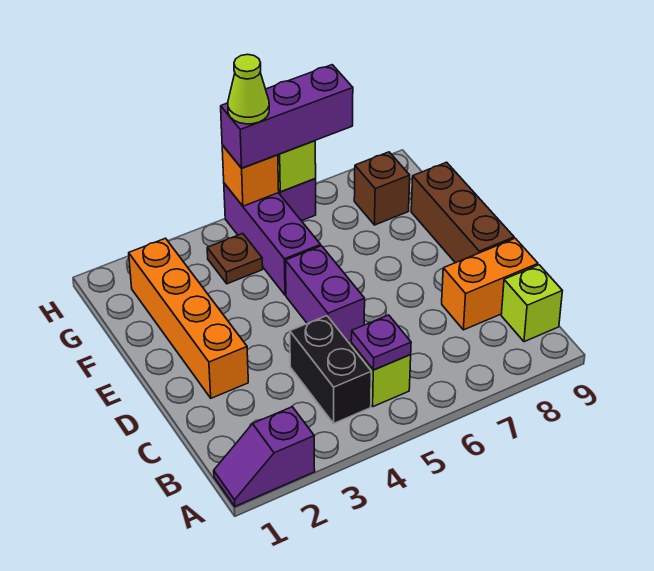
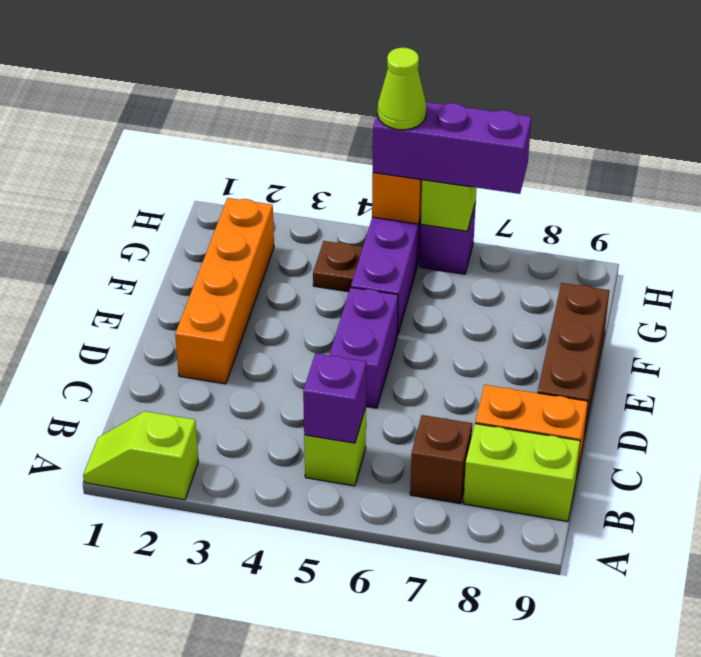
purple 1x2 slope [214,407,315,506] -> lime 1x2 slope [83,411,199,500]
black 1x2 brick [290,316,371,423] -> none
purple 1x1 plate [351,315,411,370] -> purple 1x1 brick [303,353,366,443]
lime 1x1 brick [501,265,562,342] -> lime 1x2 brick [463,424,580,521]
brown 1x1 brick [354,152,410,225] -> brown 1x1 brick moved to [410,415,472,504]

